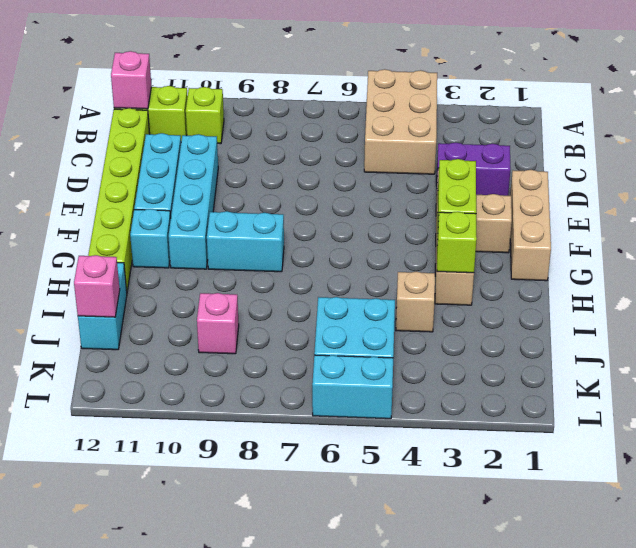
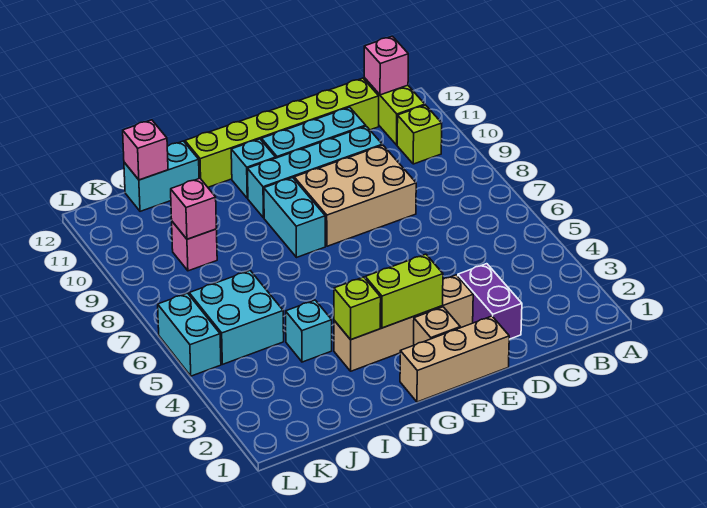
tan 2x3 brick [364,69,437,174] -> tan 2x3 brick moved to [294,145,416,246]
tan 1x1 brick [396,272,435,332] -> cyan 1x1 brick [286,300,332,362]
none -> pink 1x1 brick [171,178,216,239]

